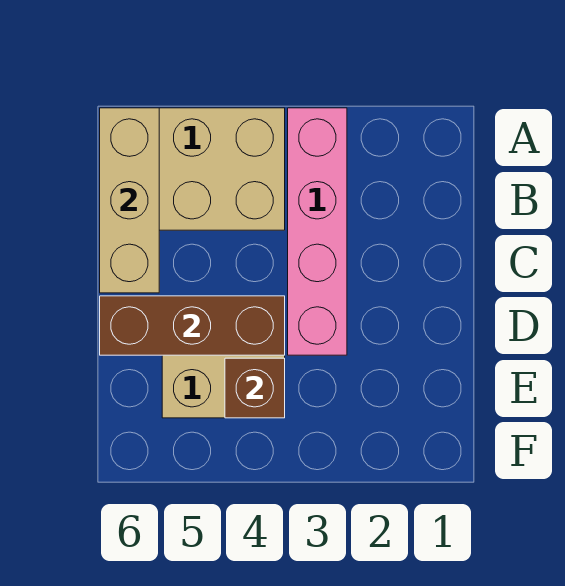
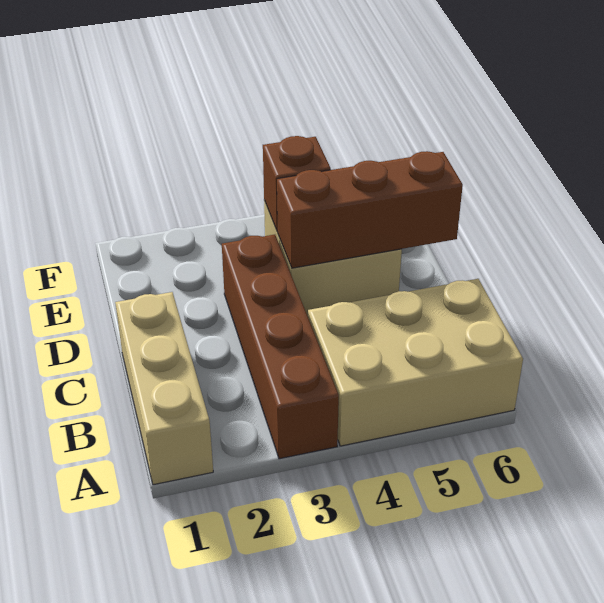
pink 1x4 brick [288,108,347,355] -> brown 1x4 brick [222,235,339,459]
tan 1x3 brick [100,108,159,293] -> tan 1x3 brick moved to [115,292,213,485]

